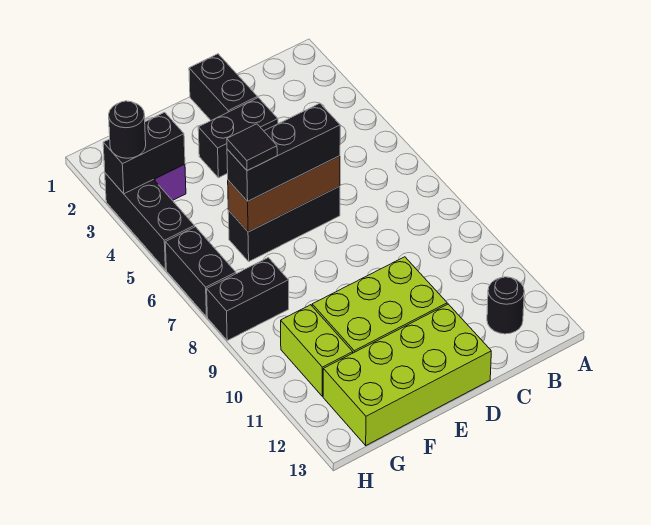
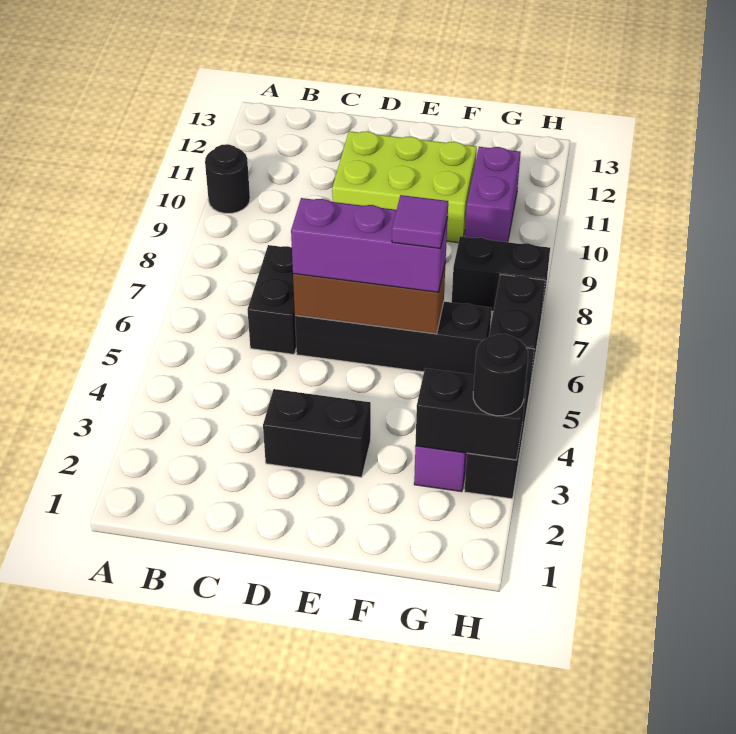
black 1x1 round brick [487,277,524,334] -> black 1x1 round brick moved to [205,144,250,213]
black 1x2 brick [189,54,257,120] -> black 1x2 brick moved to [247,245,296,354]
black 1x3 brick [228,186,340,261] -> black 1x4 brick [295,302,492,375]
black 1x3 brick [227,103,340,201] -> purple 1x3 brick [291,198,448,292]
lime 2x4 brick [323,304,491,445] -> none
black 1x1 tile [227,124,277,171] -> purple 1x1 tile [392,195,448,248]
lime 1x2 brick [281,305,353,397] -> purple 1x2 brick [465,147,521,242]

